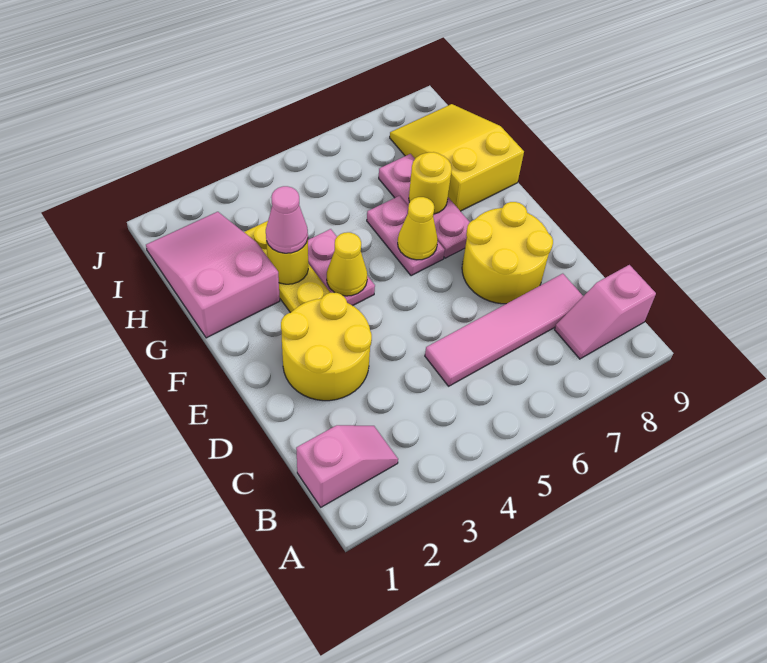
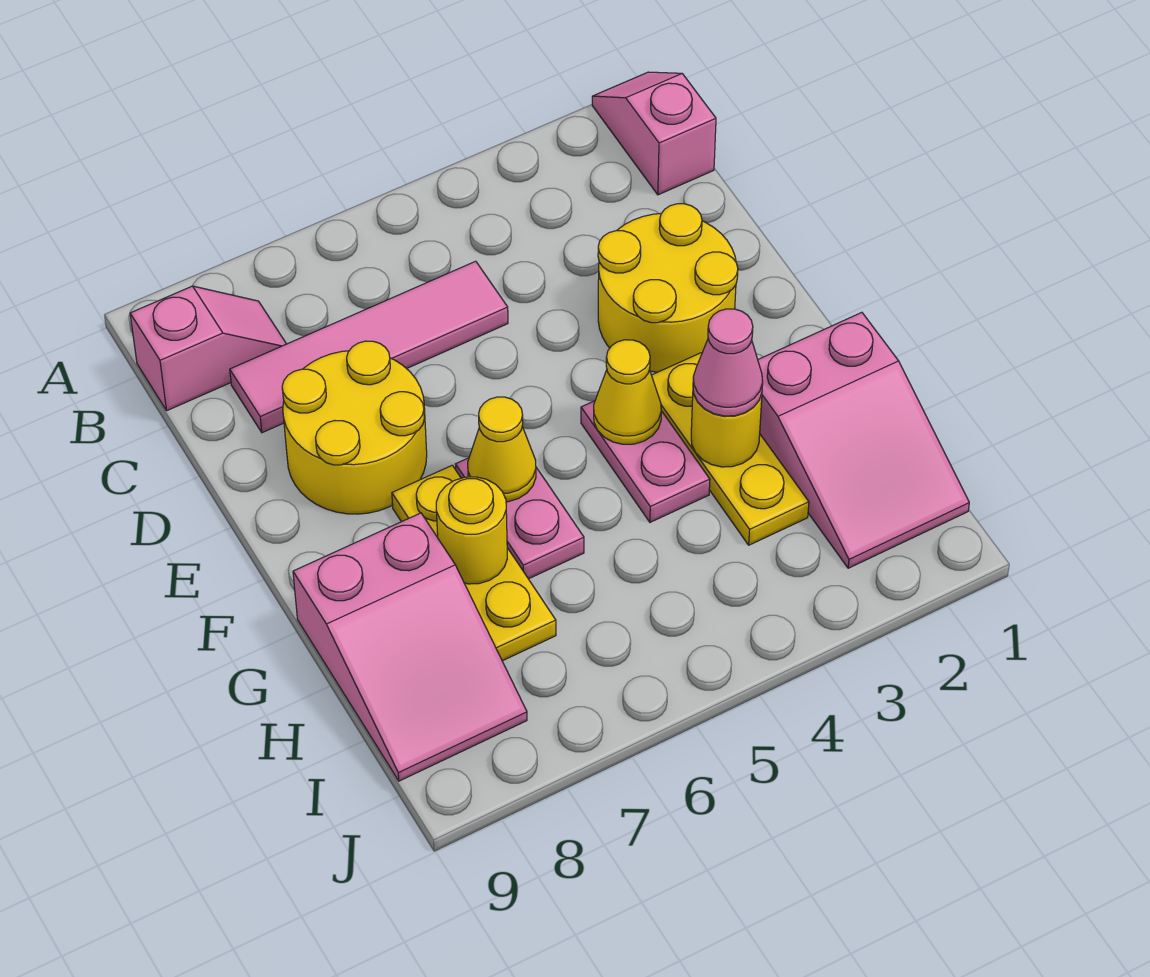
pink 1x2 slope [296,425,398,507] -> pink 1x2 slope turned to [592,72,716,195]
pink 1x3 plate [379,154,470,258] -> yellow 1x3 plate [392,465,556,661]
yellow 2x3 slope [390,104,524,211] -> pink 2x3 slope [293,513,527,781]

